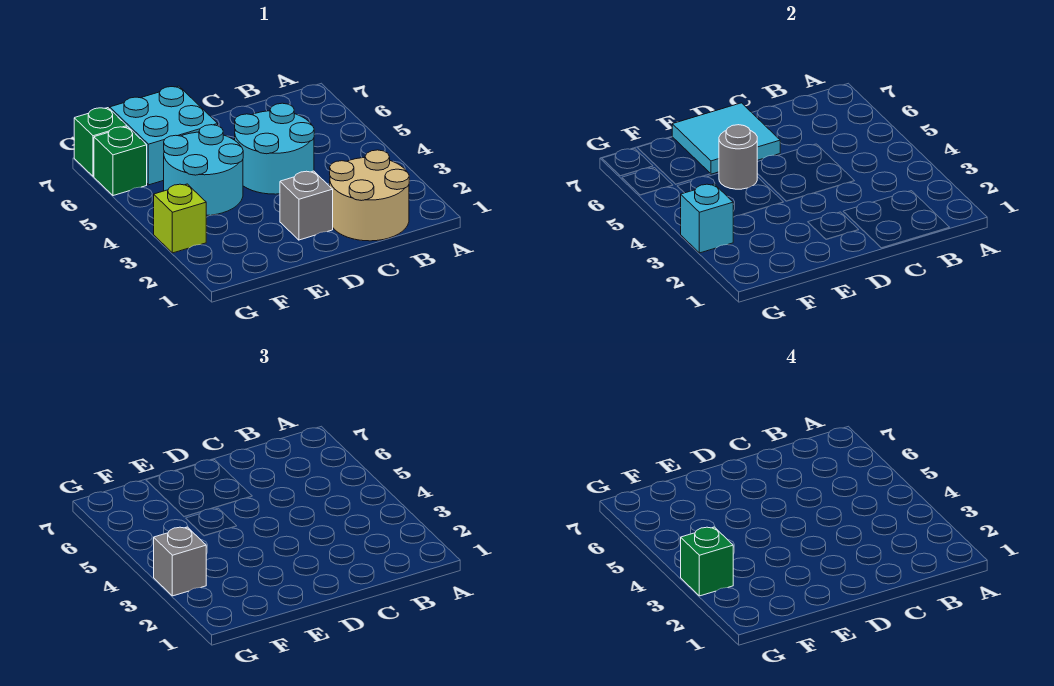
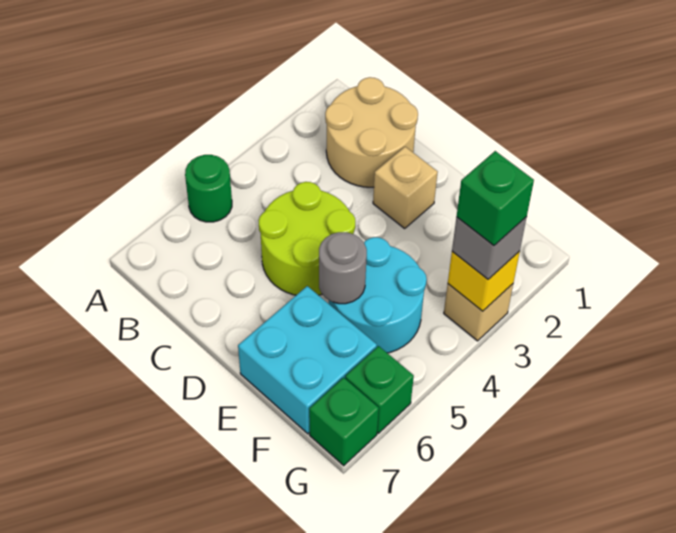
none -> green 1x1 round brick [185,155,232,222]
cyan 2x2 round brick [235,103,314,194] -> lime 2x2 round brick [258,182,355,295]
grey 1x1 brick [280,171,333,240] -> tan 1x1 brick [373,147,438,228]
cyan 2x2 tile [672,103,780,174] -> none
lime 1x1 brick [154,184,206,253] -> tan 1x1 brick [444,284,513,341]
cyan 1x1 brick [681,184,733,253] -> yellow 1x1 brick [448,251,520,311]

